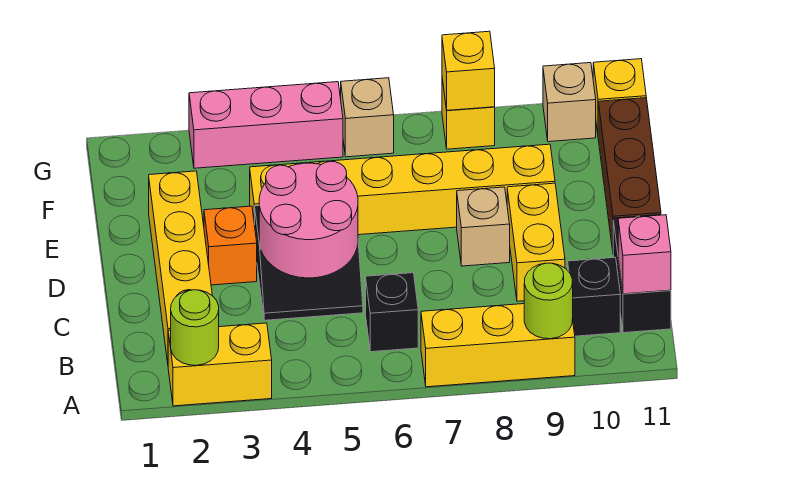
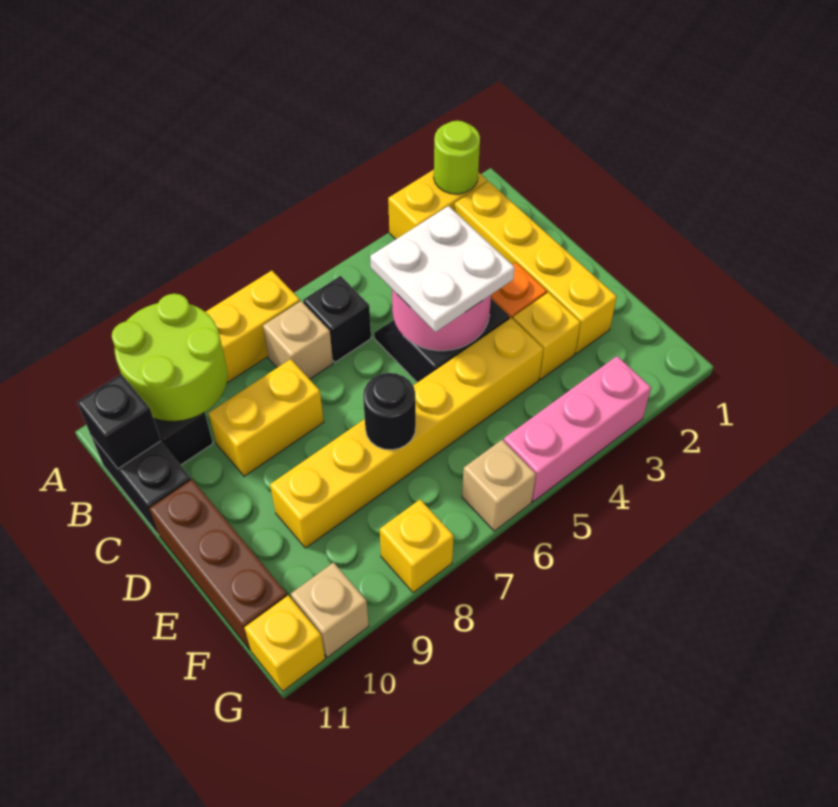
lime 1x1 round brick [524,263,573,339] -> lime 2x2 round brick [112,294,228,421]
pink 1x1 brick [618,215,671,294] -> black 1x1 brick [77,374,161,469]
none -> white 2x2 plate [370,206,515,332]
yellow 1x2 brick [507,183,565,301] -> yellow 1x2 brick turned to [208,359,324,476]
tan 1x1 brick [457,187,510,266] -> tan 1x1 brick moved to [263,301,333,379]
none -> black 1x1 round brick [363,373,416,450]
yellow 1x1 brick [442,31,495,110] -> yellow 1x1 brick moved to [513,292,581,379]

